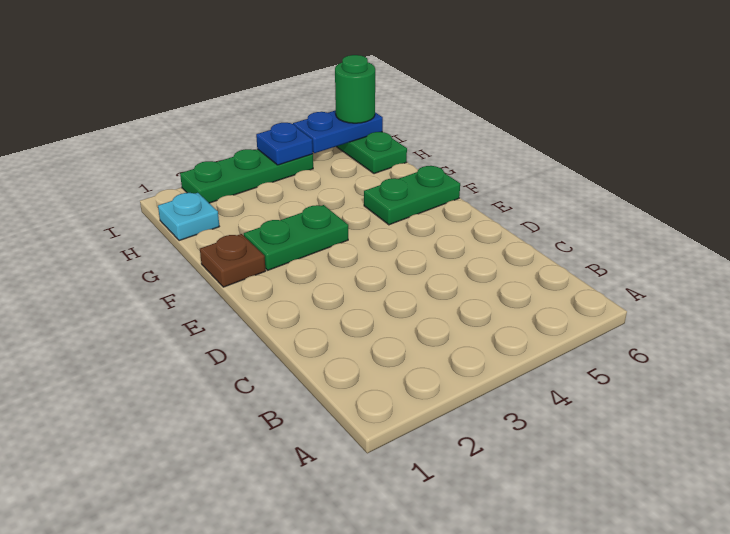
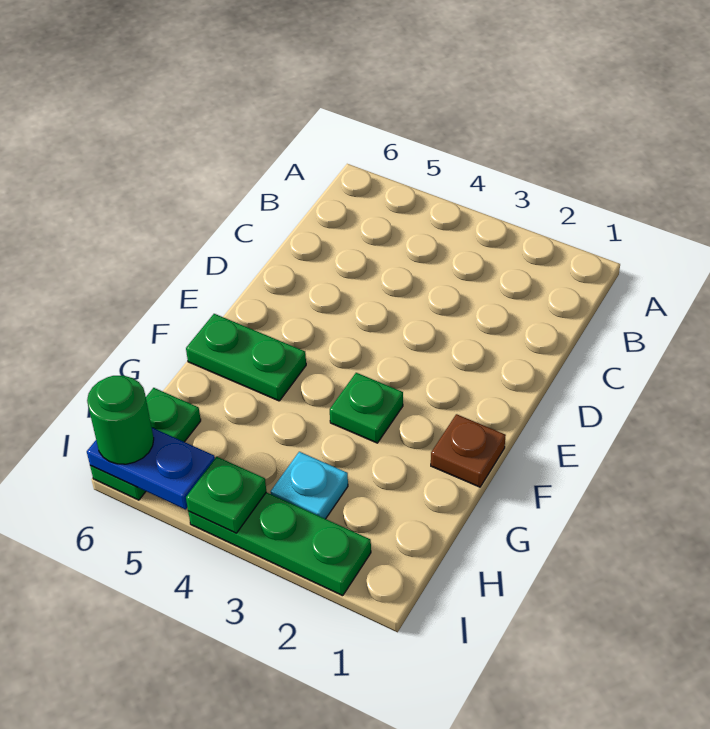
green 1x2 plate [244,205,348,270] -> green 1x1 plate [330,373,403,443]
cyan 1x1 plate [158,193,219,241] -> cyan 1x1 plate moved to [271,452,348,519]
blue 1x1 plate [256,123,313,165] -> green 1x1 plate [186,457,266,533]

